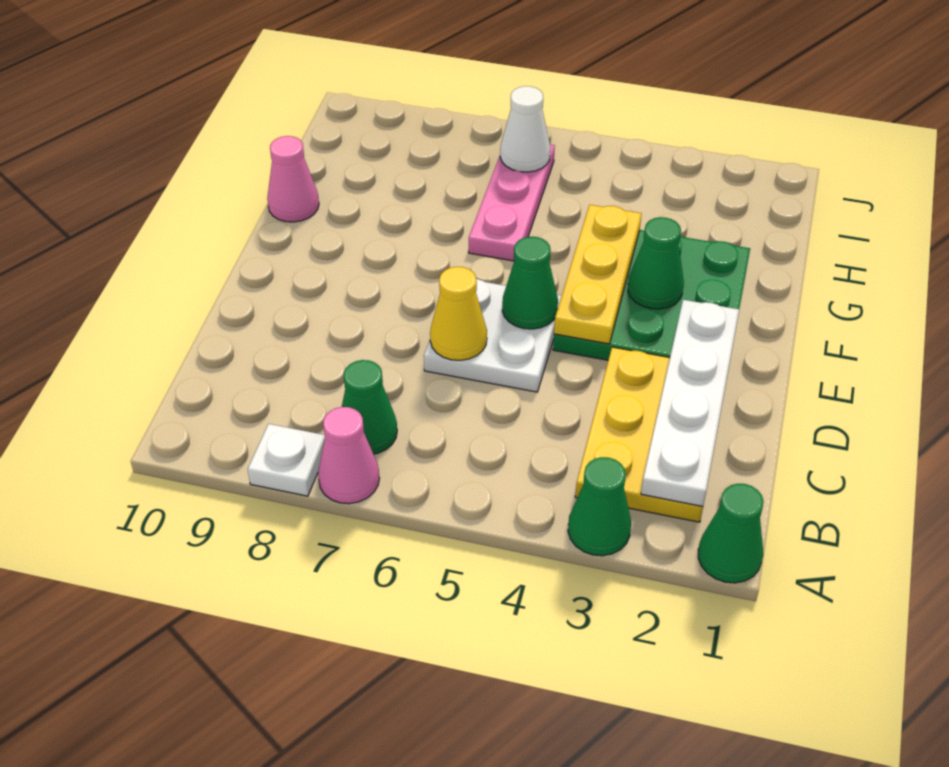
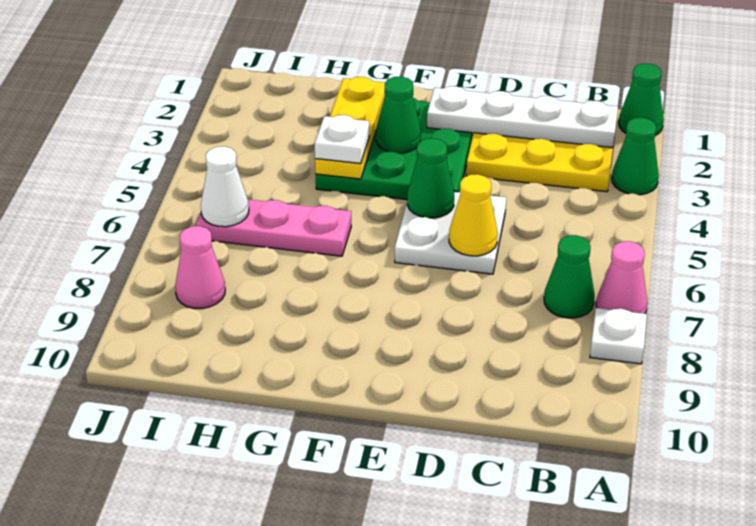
yellow 1x3 plate [554,205,642,344] -> yellow 1x3 plate turned to [315,77,385,179]
none -> white 1x1 plate [315,115,369,164]
pink 1x1 cone [267,136,319,222] -> pink 1x1 cone moved to [175,226,225,308]

